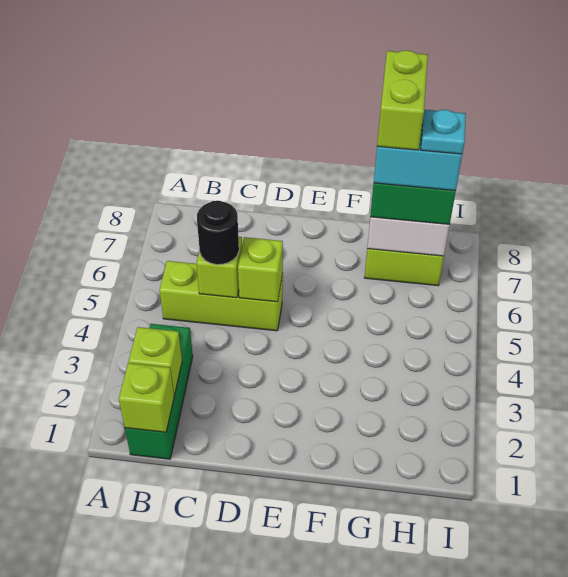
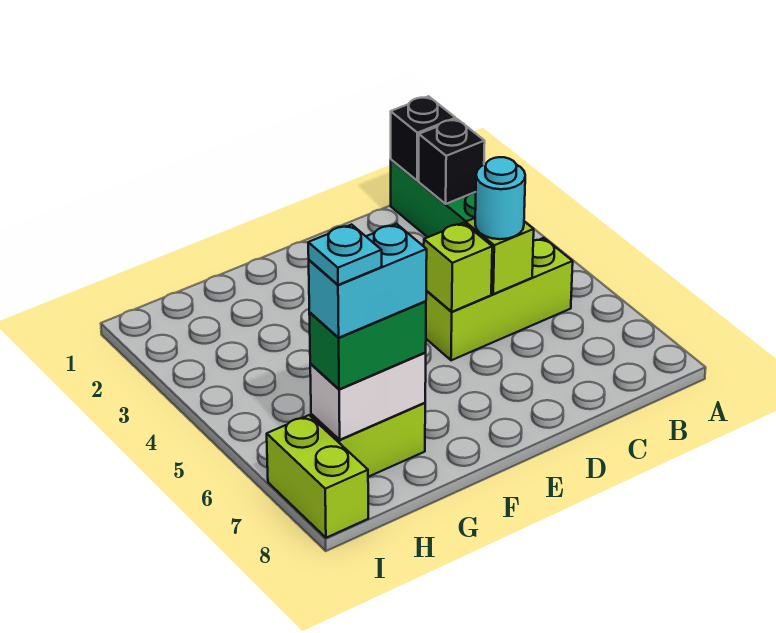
lime 1x1 brick [119,363,174,432] -> black 1x1 brick [391,96,456,181]
lime 1x1 brick [129,327,182,395] -> black 1x1 brick [419,119,485,204]
black 1x1 round brick [197,201,239,265] -> cyan 1x1 round brick [475,157,525,239]
lime 1x2 brick [377,50,428,150] -> lime 1x2 brick moved to [267,415,368,538]

